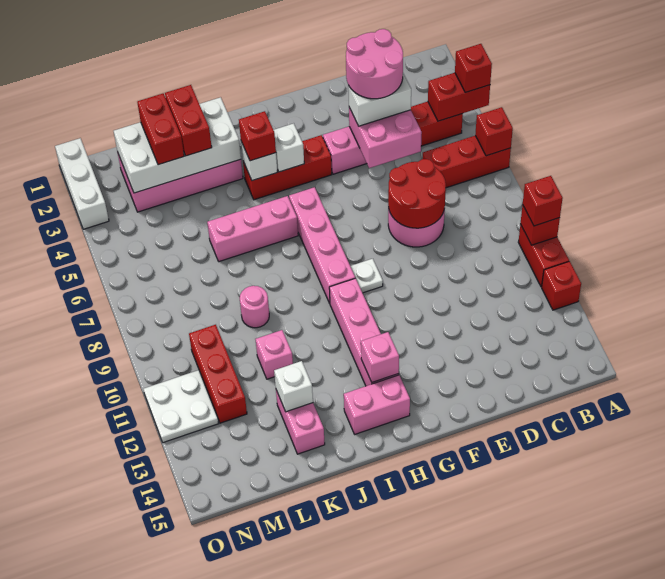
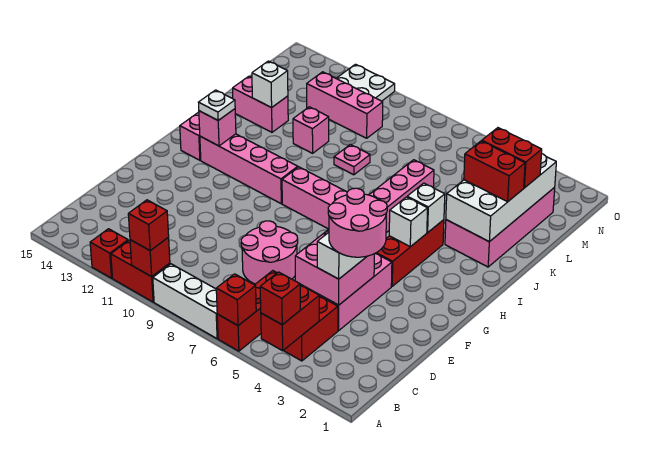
red 2x2 round brick [388,159,446,228] -> none
white 1x1 plate [350,259,383,293] -> white 1x1 plate moved to [198,90,235,120]
red 1x1 brick [239,111,276,161] -> none
pink 1x1 round brick [240,286,269,328] -> pink 1x1 plate [334,144,370,175]
red 1x3 brick [189,325,247,423] -> pink 1x3 brick [307,72,383,138]
white 1x3 brick [55,138,109,229] -> white 1x3 brick moved to [153,264,218,339]

